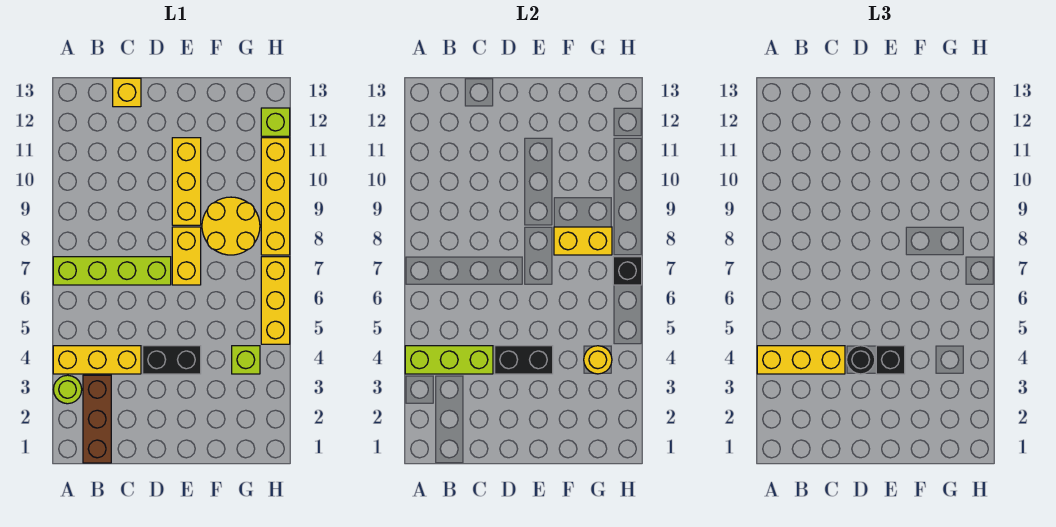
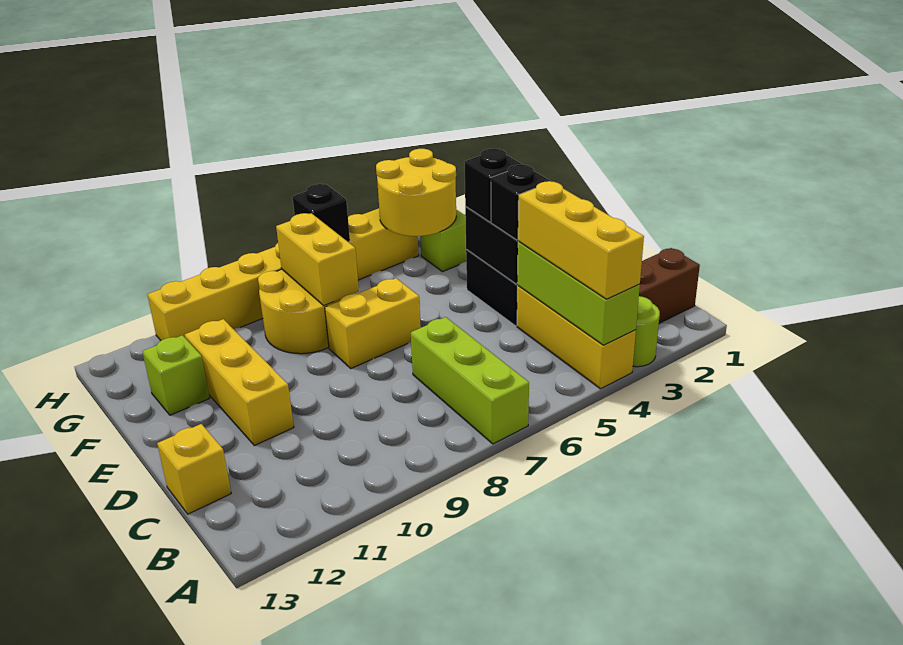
lime 1x4 brick [53,257,171,285] -> lime 1x3 brick [411,317,529,444]
black 1x1 round brick [847,346,875,374] -> black 1x1 brick [491,165,550,240]
yellow 1x3 brick [172,138,201,225] -> yellow 1x3 brick turned to [185,319,294,446]
yellow 1x1 round brick [584,346,612,374] -> yellow 2x2 round brick [376,149,456,236]
lime 1x1 brick [261,108,290,136] -> lime 1x1 brick moved to [142,335,209,415]

